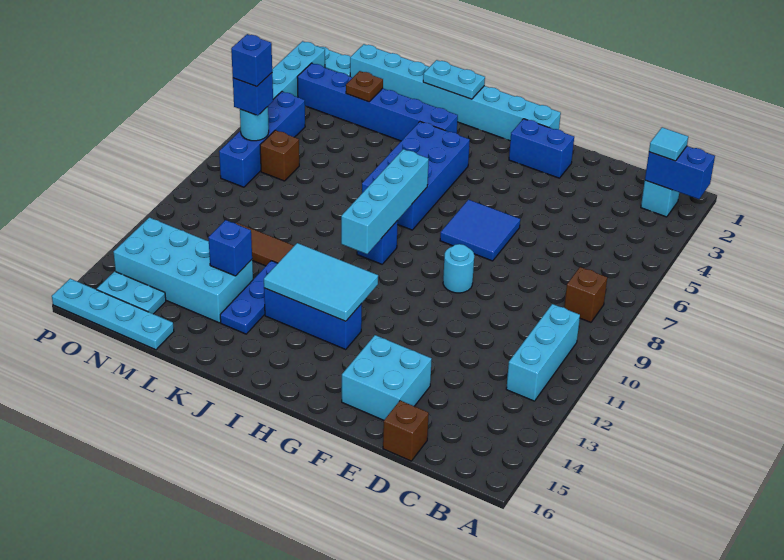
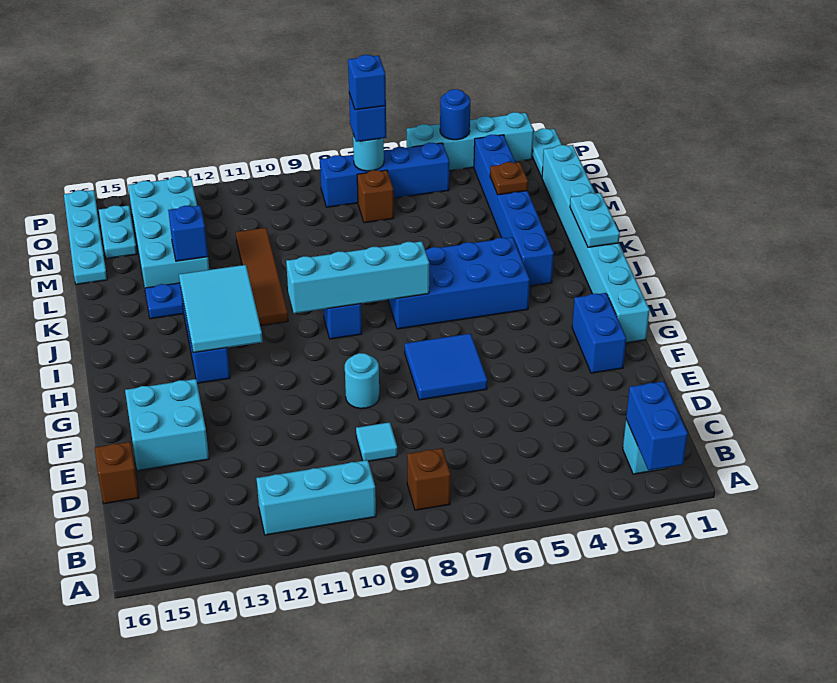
cyan 1x1 tile [649,127,688,161] -> cyan 1x1 tile moved to [356,422,397,461]
none -> blue 1x1 round brick [440,89,470,140]

